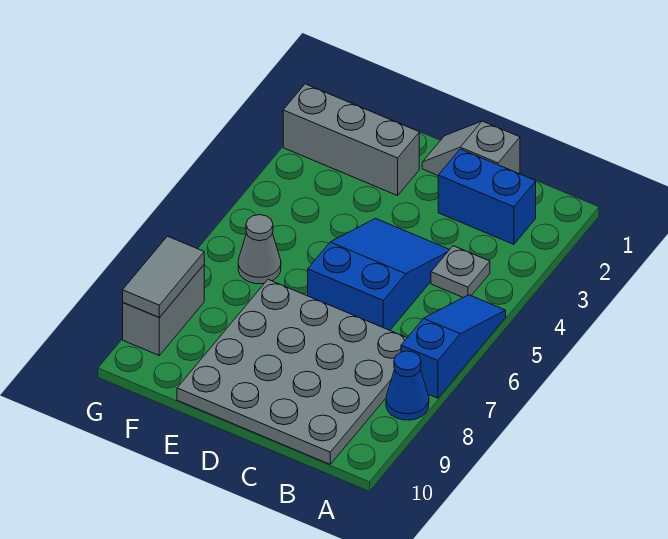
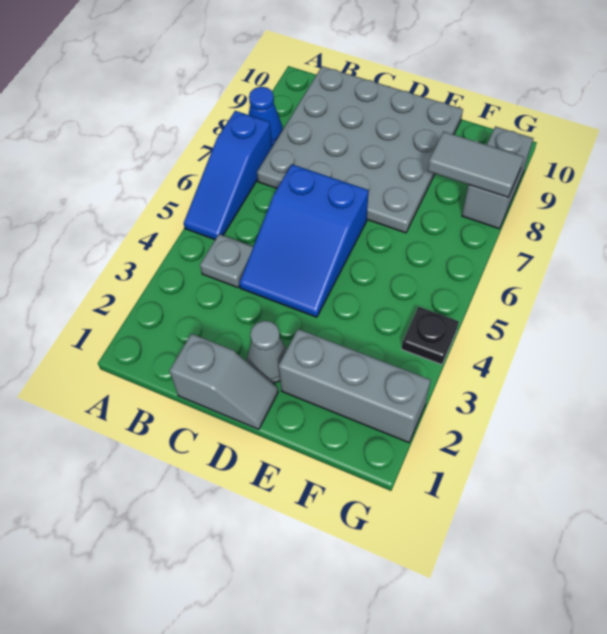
blue 1x2 brick [438,149,536,244] -> none
grey 1x1 cone [238,215,281,284] -> grey 1x1 cone moved to [247,321,287,383]
none -> black 1x1 plate [402,307,459,365]
grey 1x2 tile [123,236,204,318] -> grey 1x2 tile turned to [428,132,524,197]

